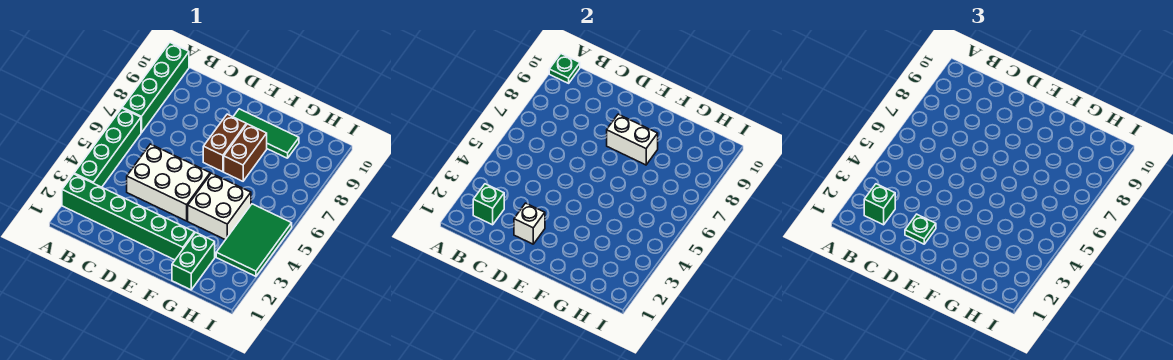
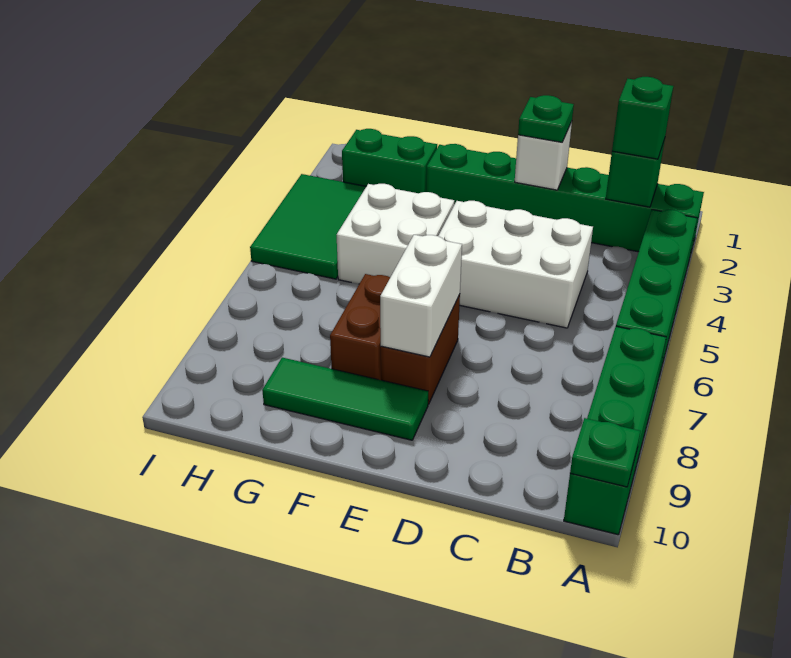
white 1x2 brick [607,114,658,165] -> white 1x2 brick turned to [380,235,462,357]
green 1x2 brick [172,232,215,290] -> green 1x2 brick turned to [342,129,437,193]

